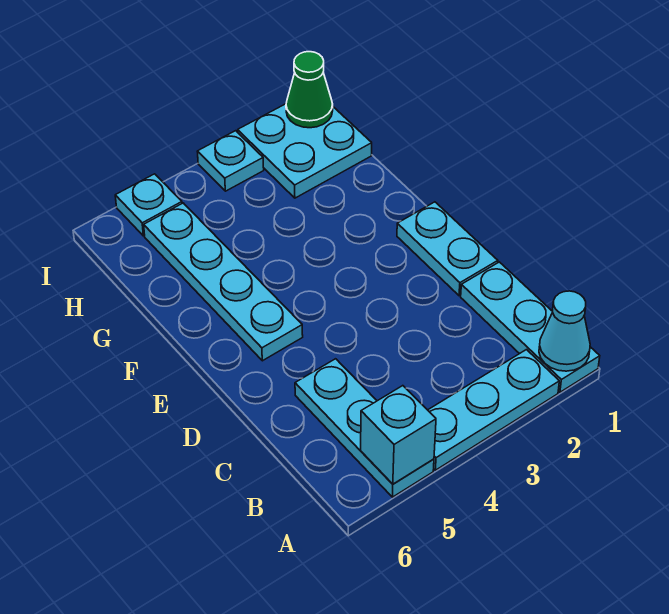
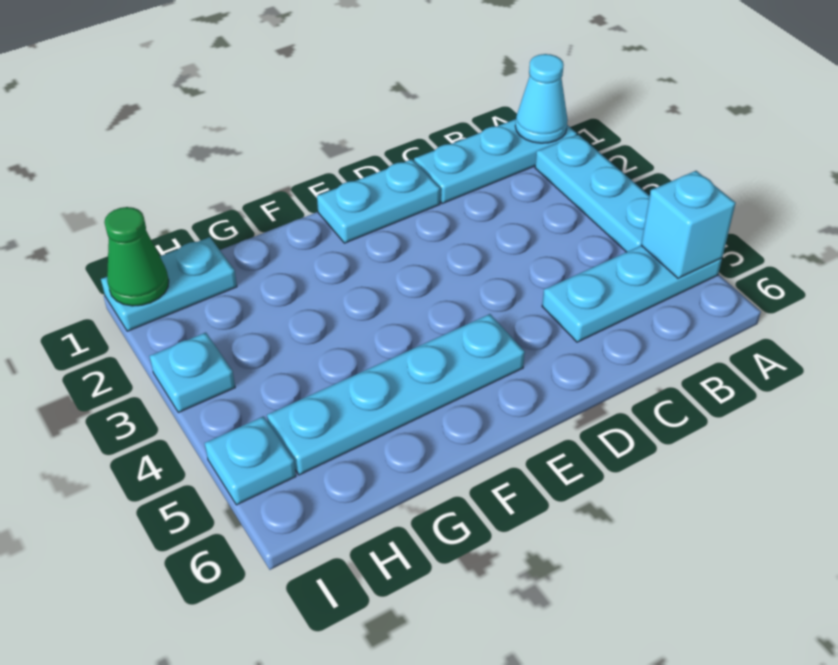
cyan 2x2 plate [238,104,372,198] -> cyan 1x2 plate [101,237,237,331]

